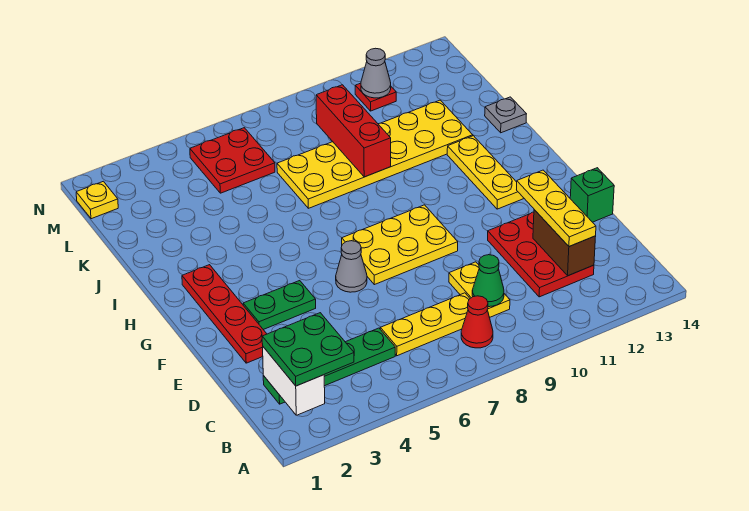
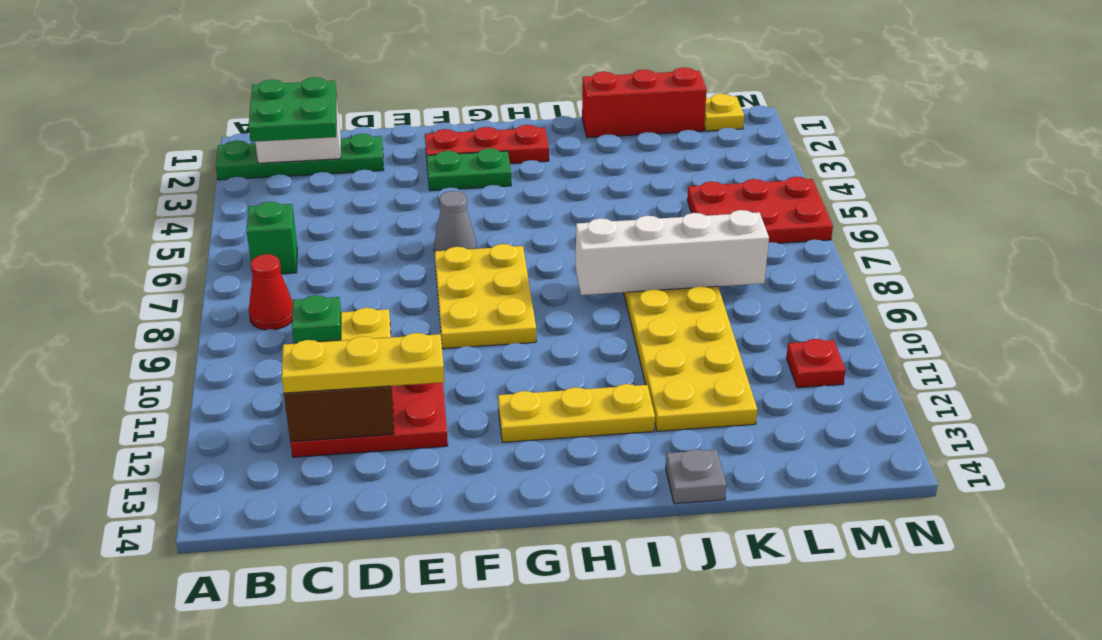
green 1x4 plate [263,328,395,404] -> green 1x4 plate turned to [216,134,384,180]
yellow 1x3 plate [380,293,470,356] -> none
green 1x1 cone [472,255,504,307] -> green 1x1 plate [292,295,341,343]
red 1x4 plate [182,265,266,363] -> red 1x3 plate [425,125,549,163]
green 1x1 brick [570,168,614,222] -> green 1x1 brick moved to [246,202,297,274]
green 1x2 plate [243,281,316,330] -> green 1x2 plate turned to [427,148,511,191]
none -> white 1x4 brick [576,210,769,295]
red 1x3 brick [316,85,391,177] -> red 1x3 brick moved to [582,67,707,138]
red 2x2 plate [190,128,275,193] -> red 2x3 plate [687,177,833,243]
grey 1x1 cone [361,48,391,98] -> none

